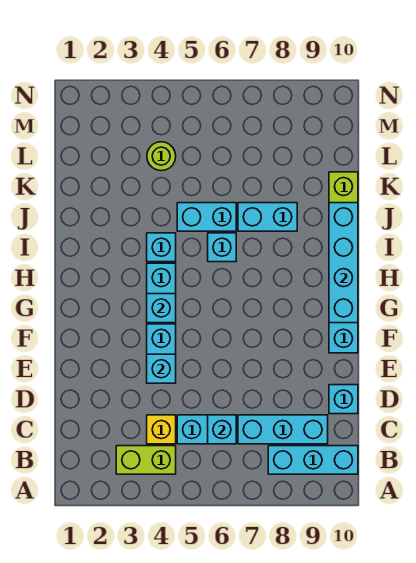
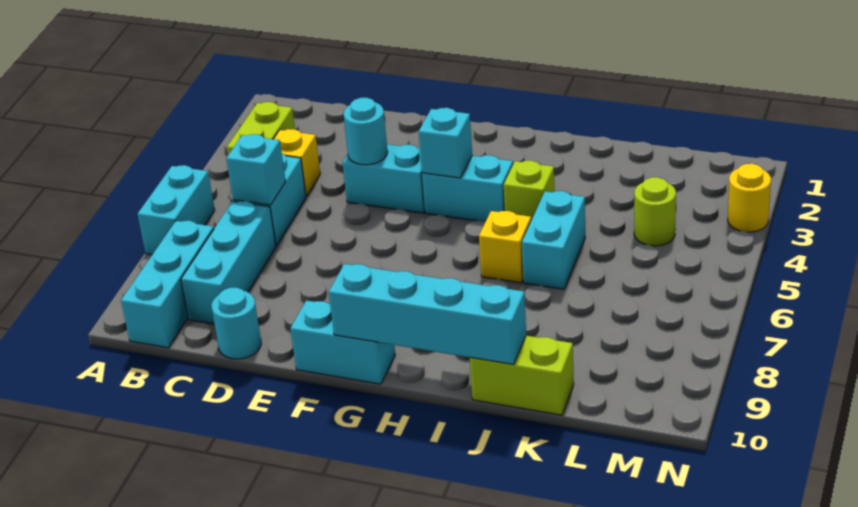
cyan 1x1 brick [329,385,358,414] -> cyan 1x1 round brick [211,288,261,359]
cyan 1x1 brick [147,354,176,383] -> cyan 1x1 round brick [343,98,388,165]
cyan 1x1 brick [147,233,176,262] -> lime 1x1 brick [504,161,555,220]
cyan 1x1 brick [208,233,236,262] -> yellow 1x1 brick [479,211,531,283]
cyan 1x2 brick [238,203,297,231] -> cyan 1x2 brick moved to [138,165,215,255]
none -> yellow 1x1 round brick [728,164,771,232]

